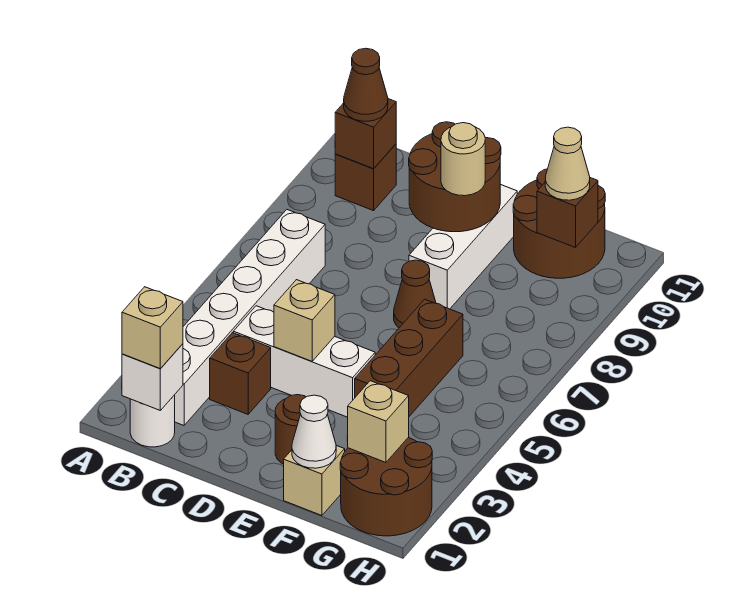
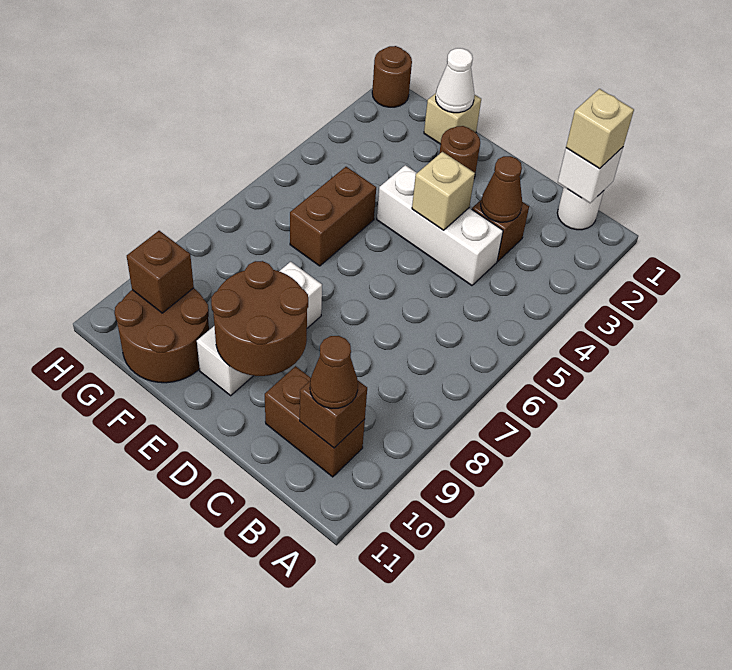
white 1x6 brick [175,210,325,425] -> none
brown 1x1 brick [335,144,397,211] -> brown 1x2 brick [265,366,365,477]
brown 1x1 cone [394,260,436,328] -> brown 1x1 cone moved to [481,156,522,222]
tan 1x1 round brick [441,123,485,196] -> none
brown 1x3 brick [355,299,463,416] -> brown 1x2 brick [290,167,376,266]
brown 2x2 round brick [340,438,432,536] -> brown 1x1 round brick [372,46,412,107]
tan 1x1 brick [348,381,409,462] -> none
tan 1x1 cone [545,127,590,200] -> none

